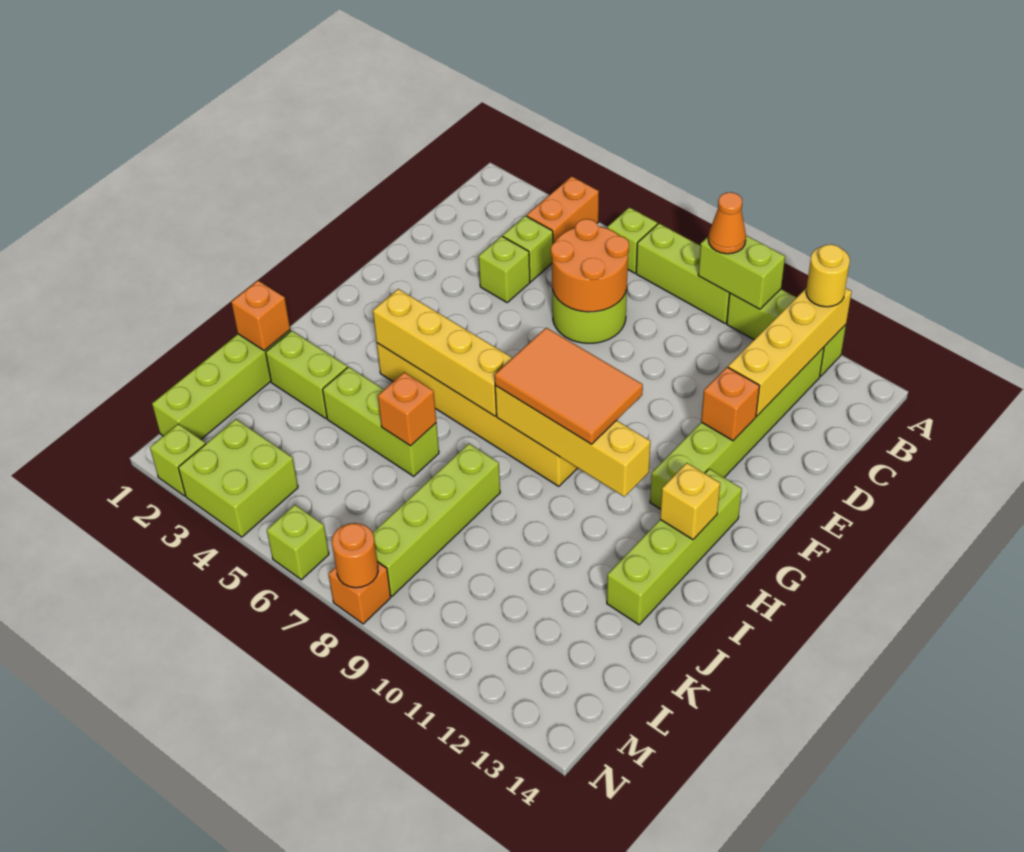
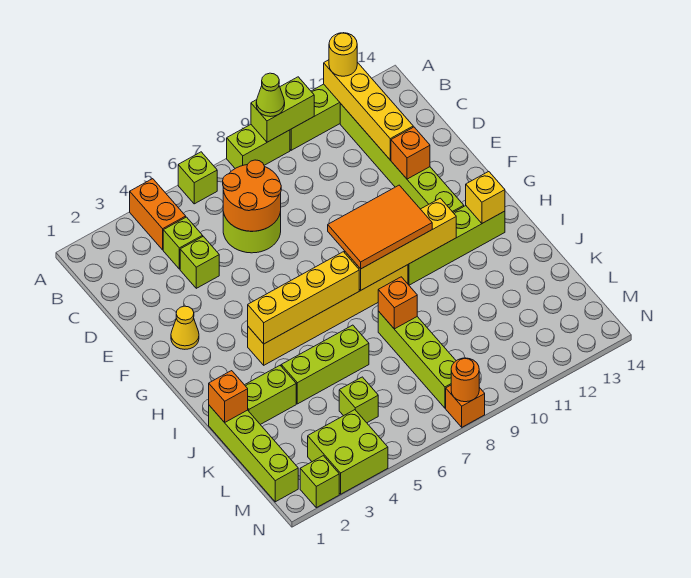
lime 1x3 brick [636,223,730,323] -> lime 1x2 brick [227,125,290,168]
orange 1x1 cone [708,192,746,254] -> lime 1x1 cone [256,73,285,117]
none -> yellow 1x1 cone [171,306,199,349]
lime 1x4 brick [607,469,742,625] -> lime 1x4 brick turned to [408,206,505,285]
orange 1x1 brick [378,372,436,446] -> orange 1x1 brick moved to [378,277,417,329]
lime 1x1 brick [267,505,329,580] -> lime 1x1 brick moved to [339,377,378,423]

